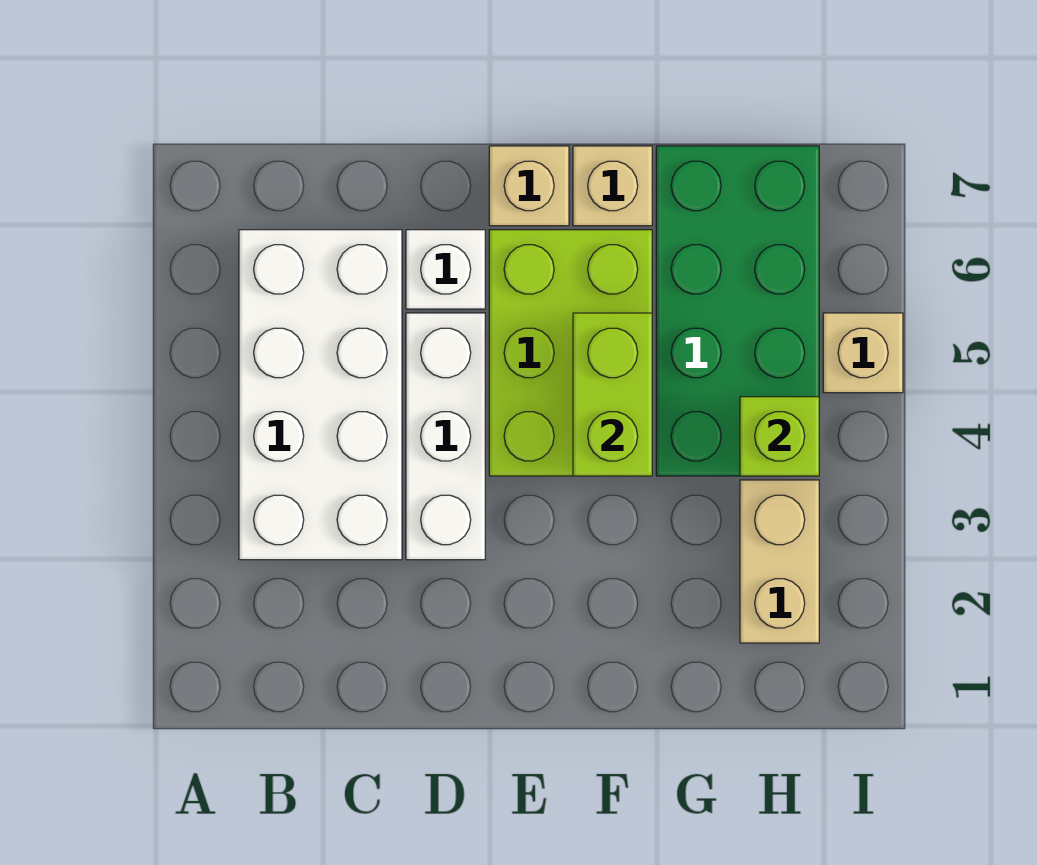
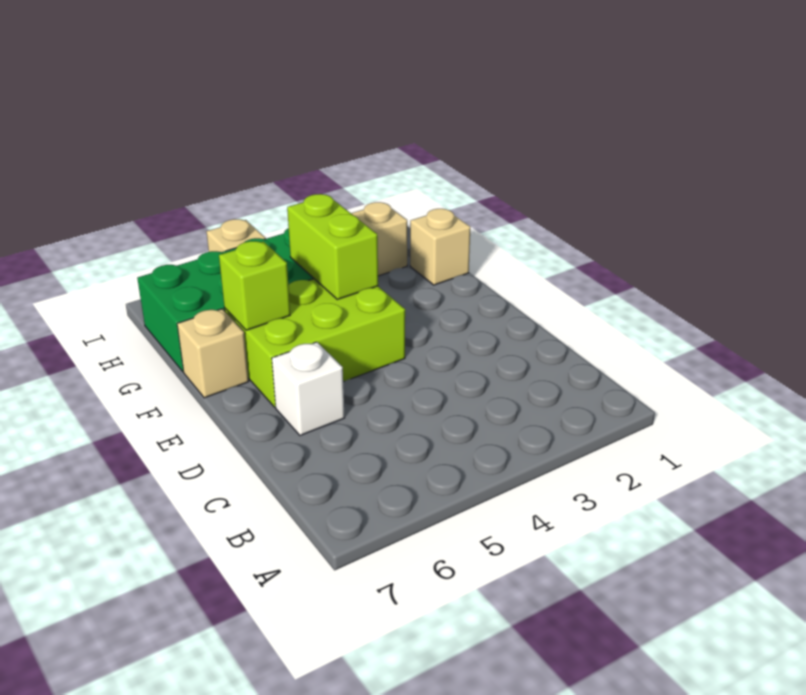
white 2x4 brick [239,230,402,560] -> none
white 1x3 brick [406,313,485,560] -> none
tan 1x1 brick [489,146,569,226] -> tan 1x1 brick moved to [410,209,470,285]
lime 1x2 brick [573,313,652,476] -> lime 1x2 brick turned to [287,194,378,299]
lime 1x1 brick [740,397,819,476] -> lime 1x1 brick moved to [219,241,290,330]

